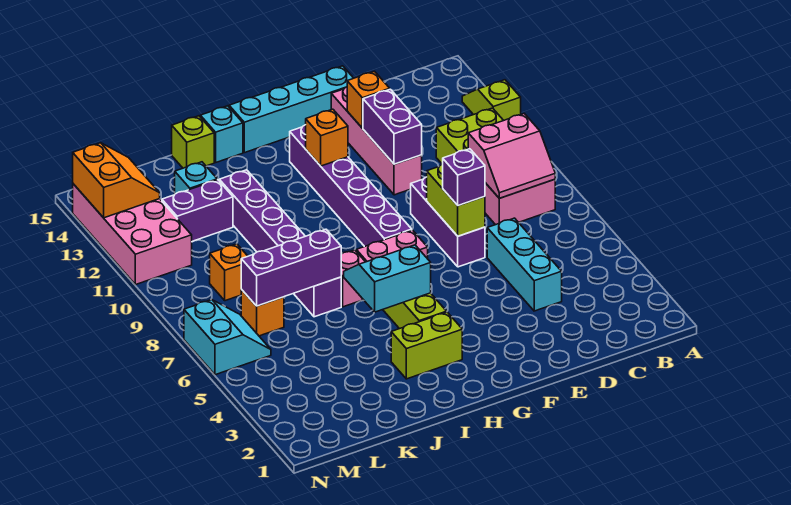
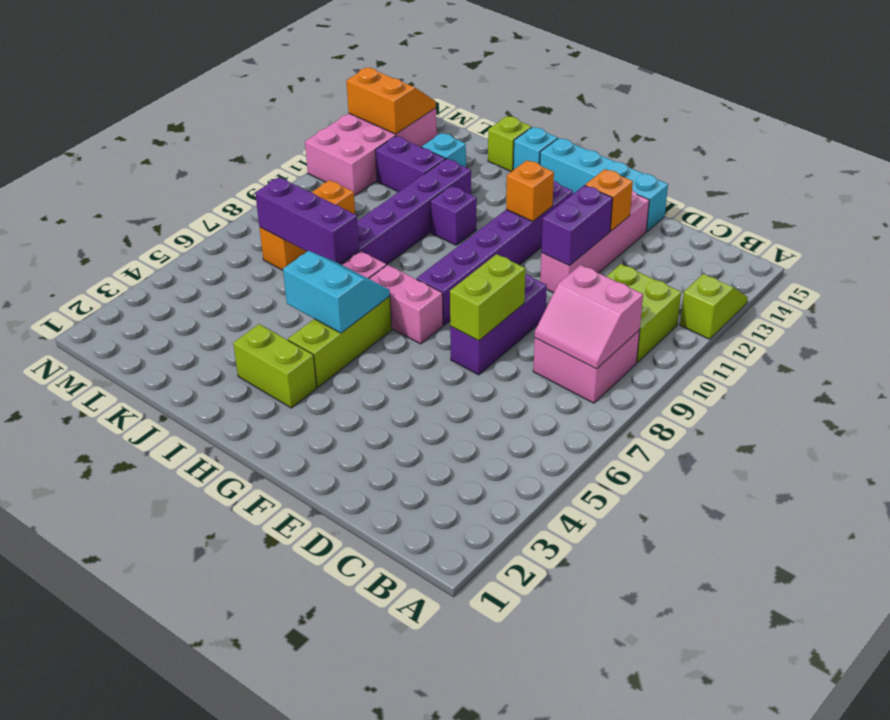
cyan 1x3 brick [487,218,562,311] -> none
purple 1x1 brick [443,149,485,206] -> purple 1x1 brick moved to [430,186,477,245]
cyan 2x2 slope [184,300,271,375] -> none
orange 2x2 slope [73,143,160,218] -> orange 2x2 slope turned to [346,67,436,134]

